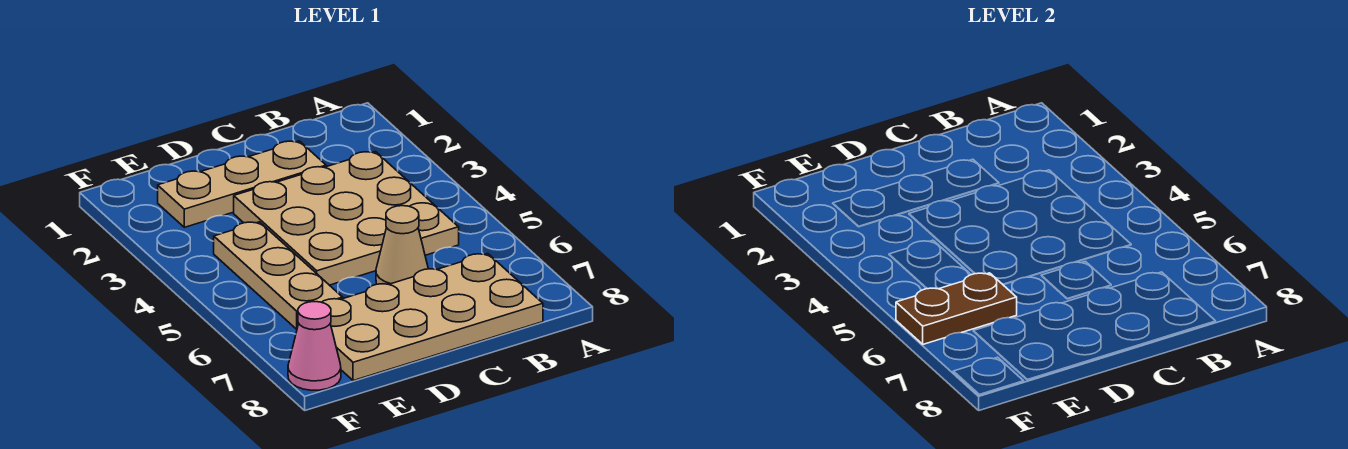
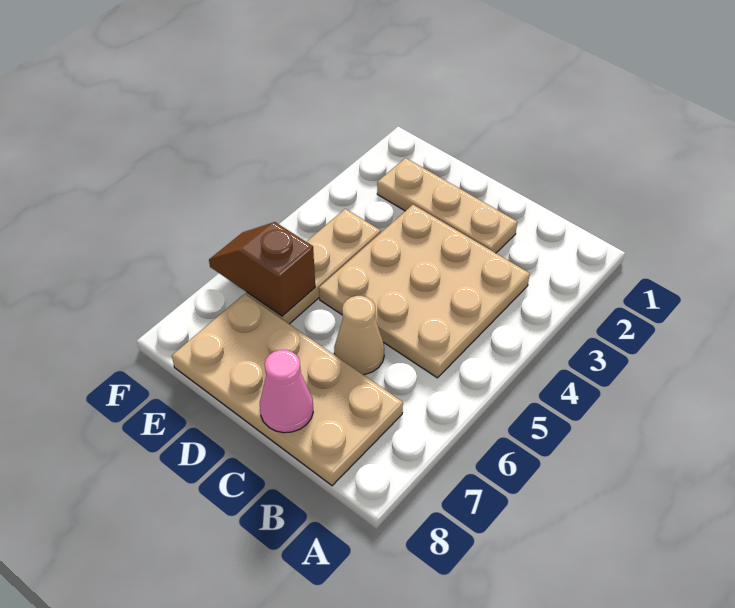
brown 1x2 plate [896,273,1017,344] -> brown 1x2 slope [209,222,315,316]
pink 1x1 cone [288,302,341,390] -> pink 1x1 cone moved to [260,350,313,433]

